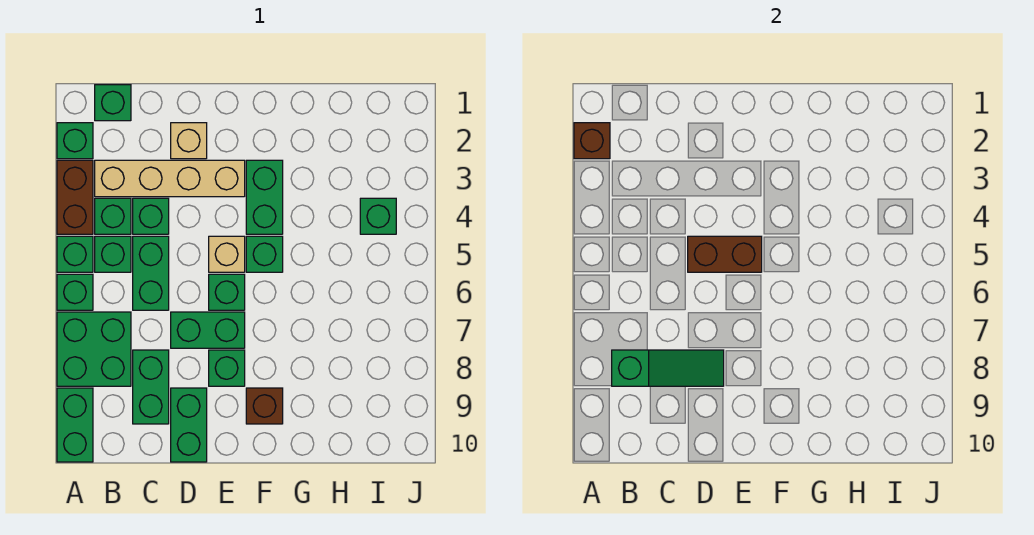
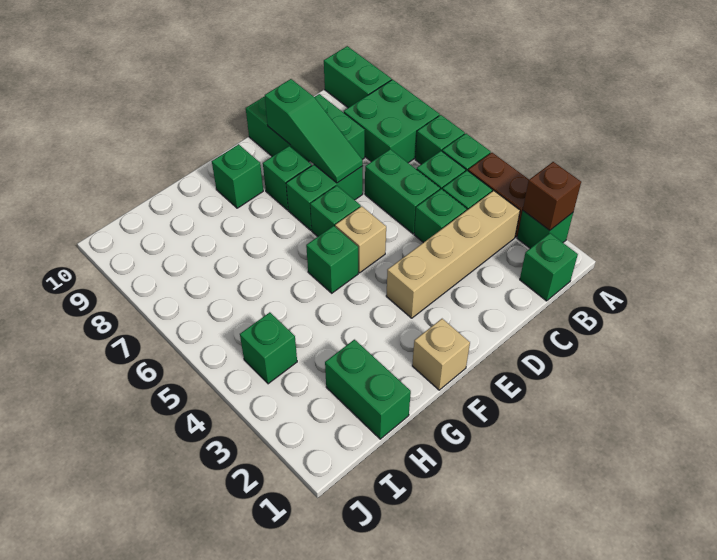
green 1x3 slope [612,350,724,386] -> green 1x3 slope turned to [264,79,363,183]
tan 1x1 brick [171,123,207,159] -> tan 1x1 brick moved to [412,319,470,390]
brown 1x2 brick [688,236,762,272] -> none
green 1x2 brick [246,160,283,234] -> green 1x2 brick moved to [325,340,411,439]
brown 1x1 brick [246,388,283,424] -> green 1x1 brick [212,144,263,208]

